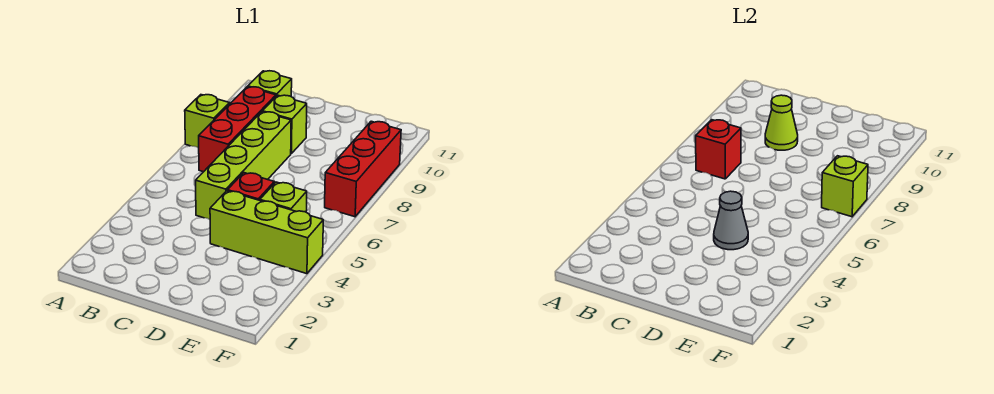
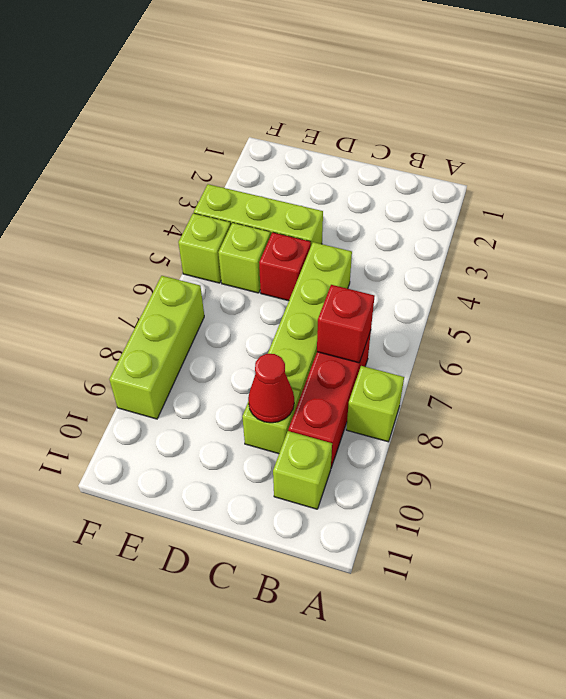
lime 1x1 cone [765,95,798,150] -> red 1x1 cone [248,354,294,423]
grey 1x1 cone [714,191,748,250] -> none
red 1x3 brick [325,121,401,217] -> lime 1x3 brick [109,276,204,419]
lime 1x1 brick [822,156,868,217] -> lime 1x1 brick moved to [178,213,231,283]

